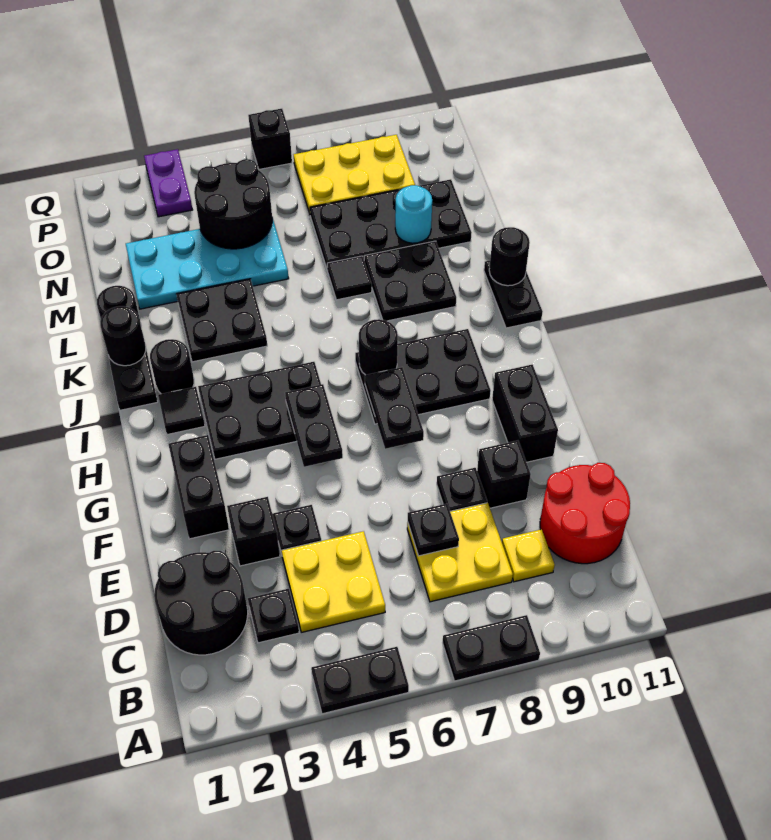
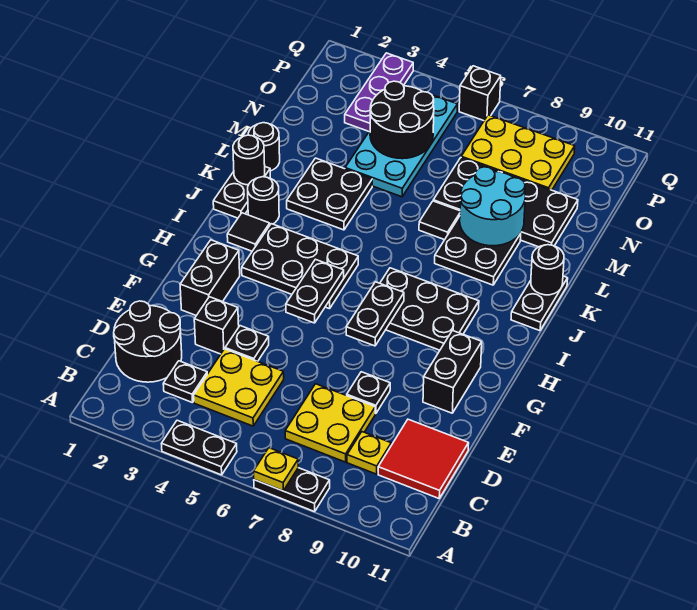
none -> yellow 1x1 plate [254,448,298,491]
red 2x2 round brick [540,463,630,564] -> red 2x2 tile [378,419,469,498]
black 1x1 plate [408,504,459,556] -> none
black 1x1 brick [477,441,531,508] -> none
black 1x1 round brick [359,319,398,375] -> none
cyan 2x4 plate [126,217,289,309] -> cyan 2x4 plate turned to [345,85,457,197]
cyan 1x1 round brick [395,185,432,243] -> cyan 2x2 round brick [460,167,525,246]
purple 1x2 plate [144,149,192,217] -> purple 1x3 plate [345,53,413,131]

